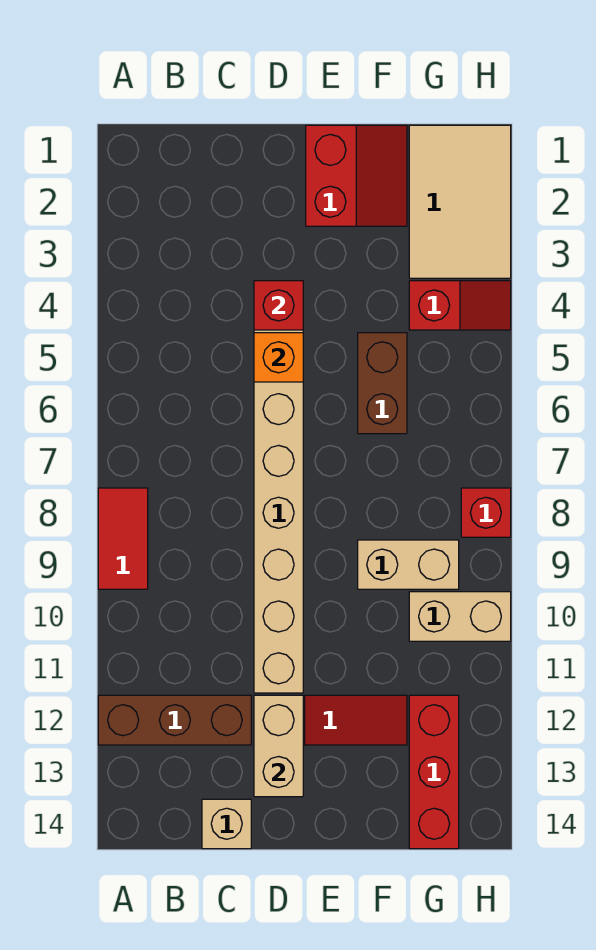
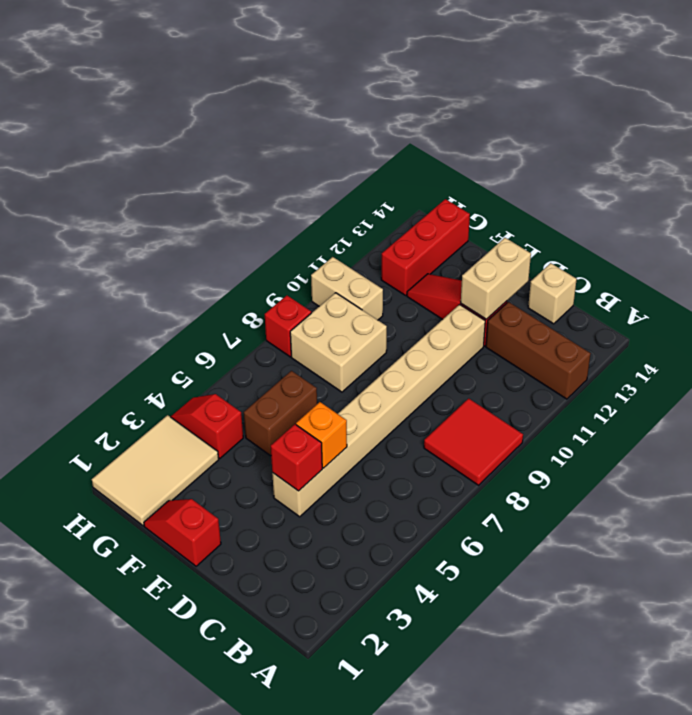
red 1x2 tile [98,488,148,589] -> red 2x2 tile [424,398,523,485]
red 2x2 slope [306,125,407,226] -> red 1x2 slope [144,499,221,566]
tan 1x2 brick [358,540,459,589] -> tan 2x2 brick [290,293,387,392]

